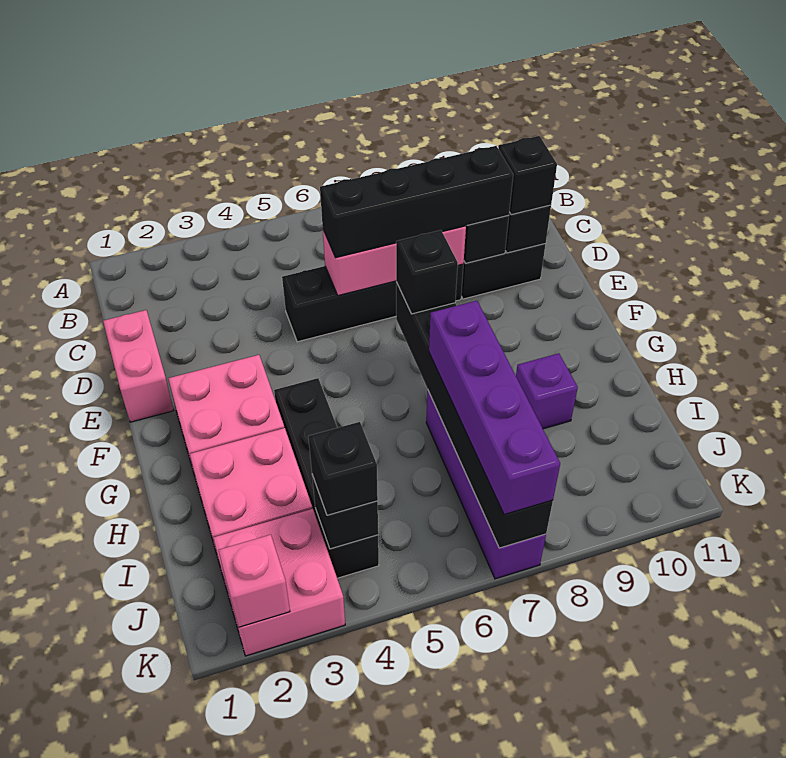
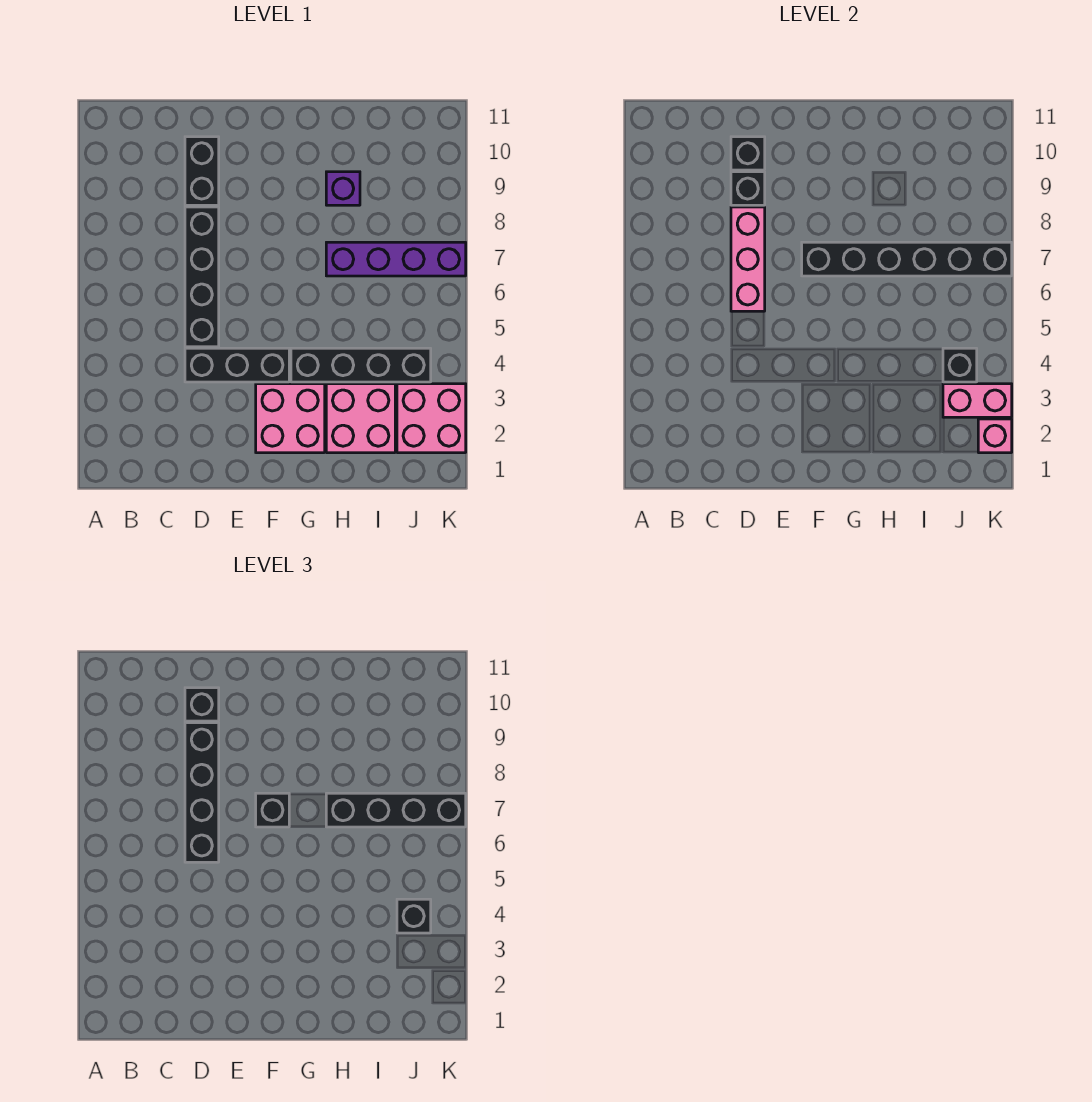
pink 1x2 brick [103,310,174,422] -> pink 1x2 brick moved to [943,384,1012,417]
none -> black 1x3 brick [185,348,289,382]
purple 1x4 brick [429,301,560,515] -> black 1x4 brick [326,793,466,827]

